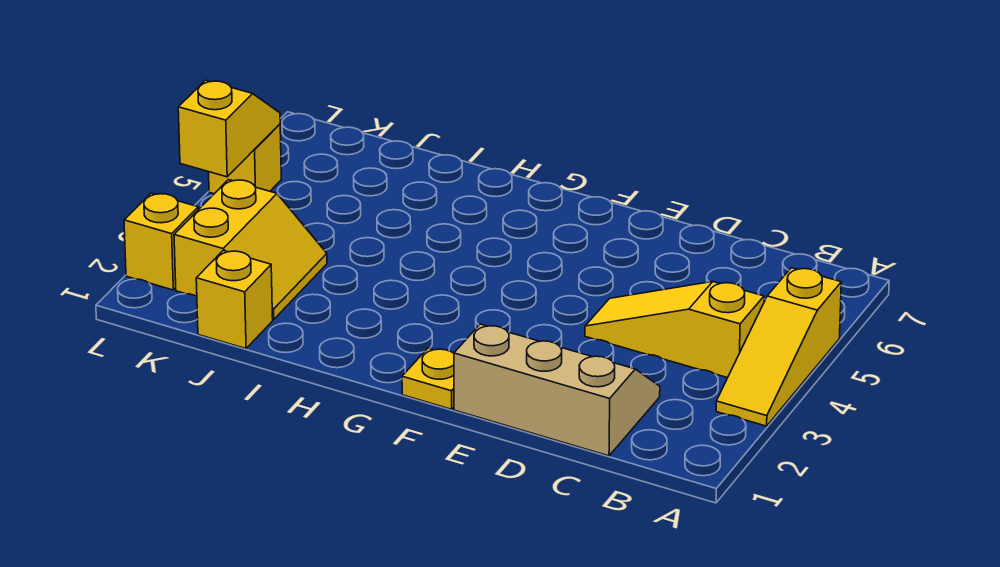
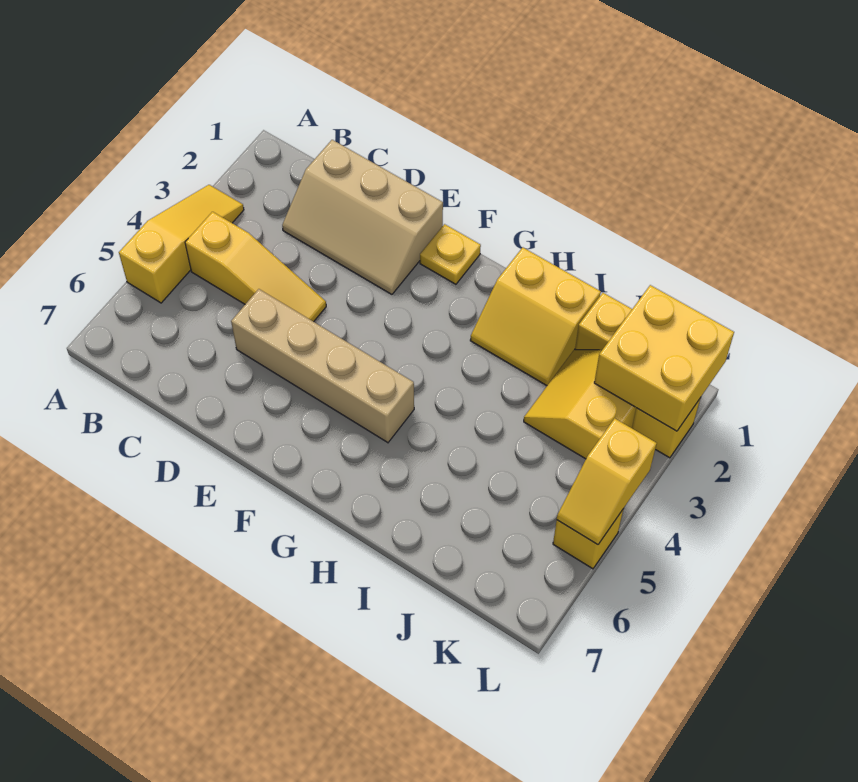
none -> tan 1x4 brick [231,289,414,443]
none -> yellow 2x2 slope [470,247,601,386]
none -> yellow 2x2 brick [594,285,734,431]

